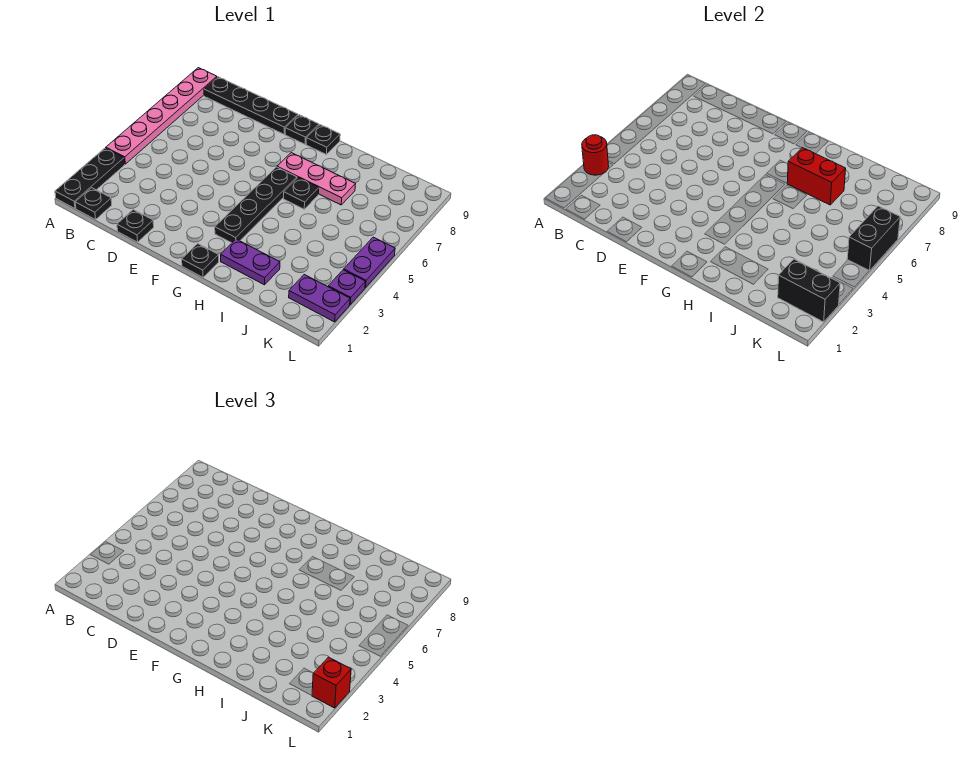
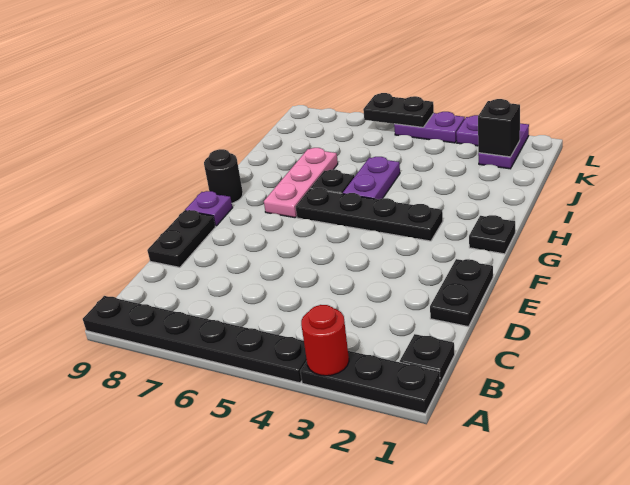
pink 1x6 plate [106,68,217,164] -> black 1x6 plate [83,296,307,383]
black 1x4 plate [204,77,298,134] -> black 1x2 plate [147,210,215,267]
black 1x1 plate [117,210,154,242] -> black 1x2 plate [430,259,493,327]
black 1x1 plate [285,115,319,144] -> purple 1x1 plate [185,191,232,226]
black 1x1 plate [306,125,340,154] -> black 1x1 round brick [204,149,243,203]
purple 1x2 plate [221,239,280,285] -> purple 1x2 plate moved to [343,157,400,199]
red 1x2 brick [787,148,846,205] -> none
black 1x2 brick [778,259,840,322] -> black 1x1 brick [478,99,520,157]
red 1x1 brick [312,657,351,708] -> none
black 1x2 brick [847,206,900,271] -> black 1x2 plate [363,93,434,127]

